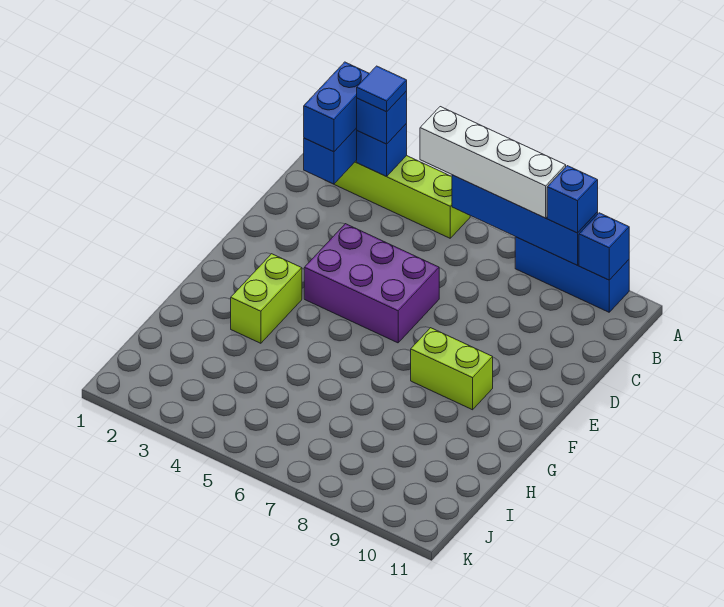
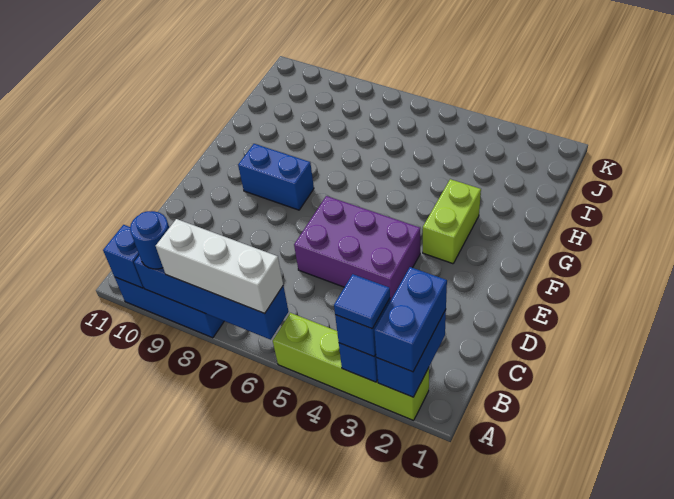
white 1x4 brick [420,107,566,218] -> white 1x3 brick [156,219,283,313]
blue 1x1 brick [547,166,598,233] -> blue 1x1 round brick [130,211,169,269]
lime 1x2 brick [411,328,493,410] -> blue 1x2 brick [238,144,314,210]

